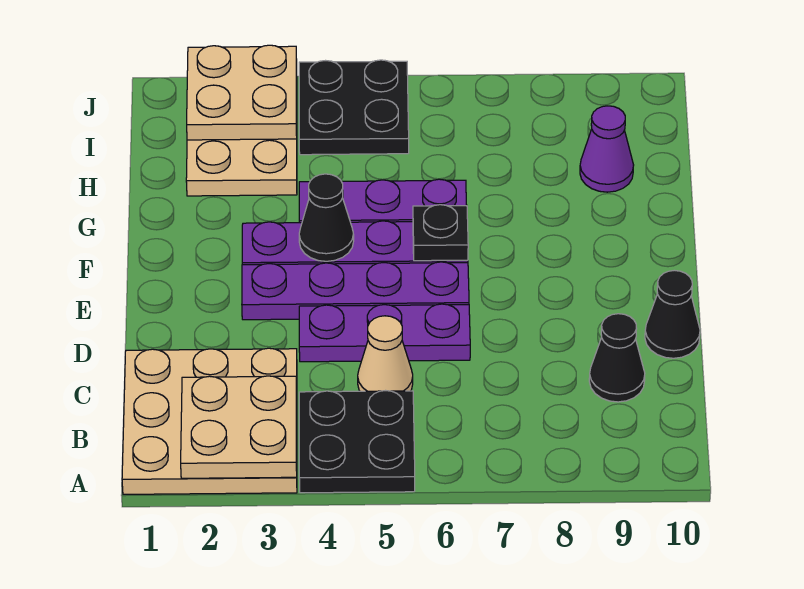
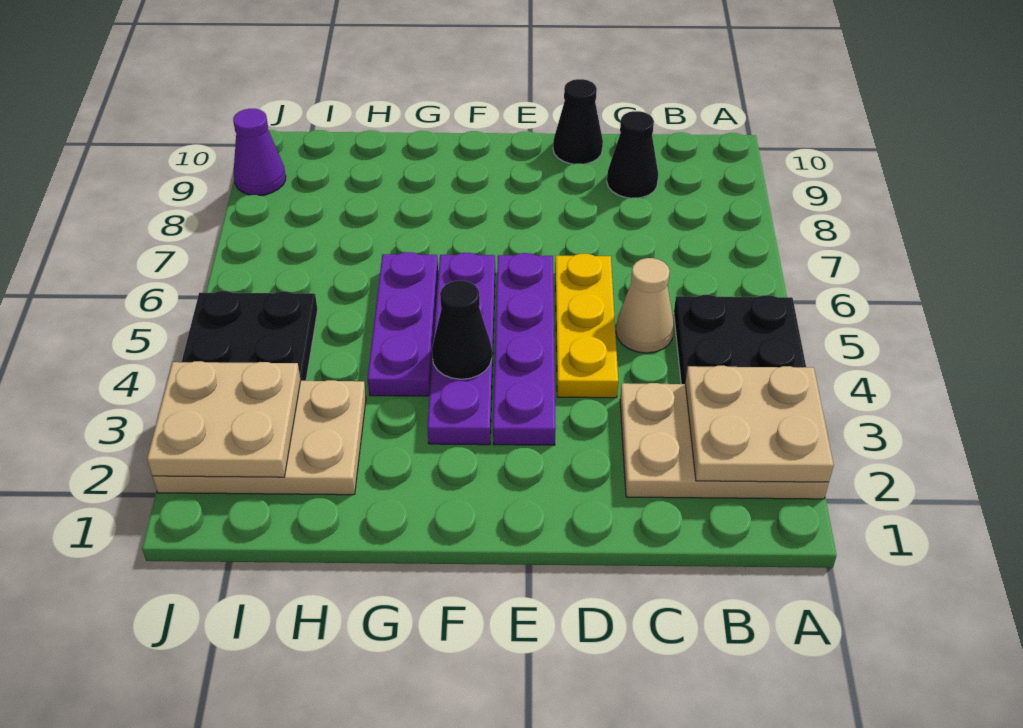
tan 3x3 plate [122,348,297,494] -> tan 2x3 plate [620,383,829,499]
purple 1x3 plate [299,304,470,362] -> yellow 1x3 plate [555,254,618,398]
black 1x1 plate [413,205,468,261] -> none
purple 1x1 cone [580,106,634,192] -> purple 1x1 cone moved to [233,109,286,195]

